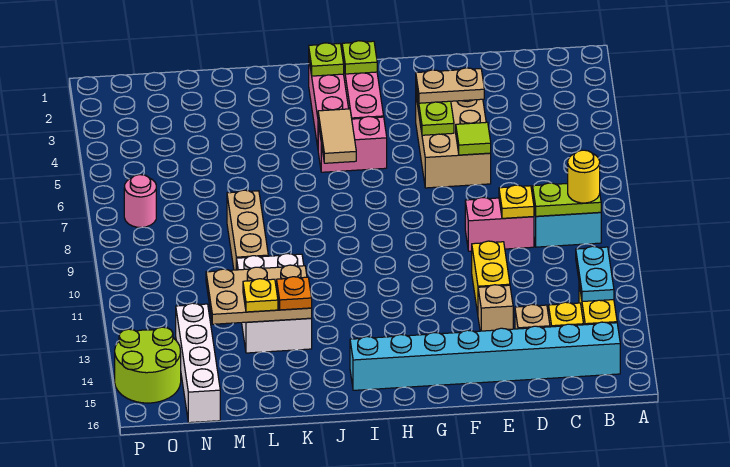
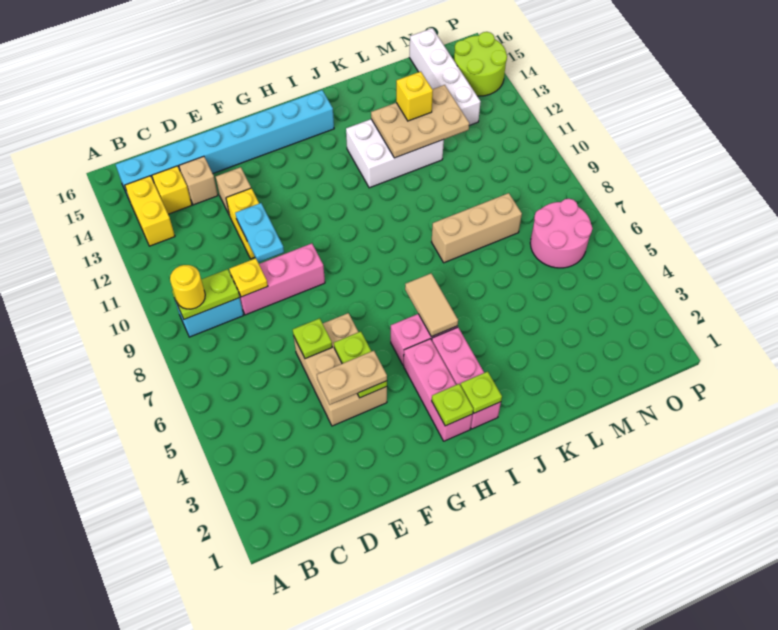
cyan 1x2 plate [576,246,614,302] -> cyan 1x2 plate moved to [235,203,284,263]
pink 1x2 brick [465,198,534,251] -> pink 1x3 brick [239,243,325,315]
lime 1x1 tile [456,122,491,155] -> lime 1x1 plate [293,318,332,359]
white 2x3 brick [237,254,312,353] -> white 2x3 brick turned to [346,119,444,188]
orange 1x1 plate [277,277,312,310] -> none
tan 1x3 brick [227,190,268,270] -> tan 1x3 brick turned to [432,193,522,263]
yellow 1x1 plate [243,279,278,312] -> yellow 1x1 brick [396,71,433,121]
pink 1x1 round brick [124,175,156,227] -> pink 2x2 round brick [530,199,593,268]

